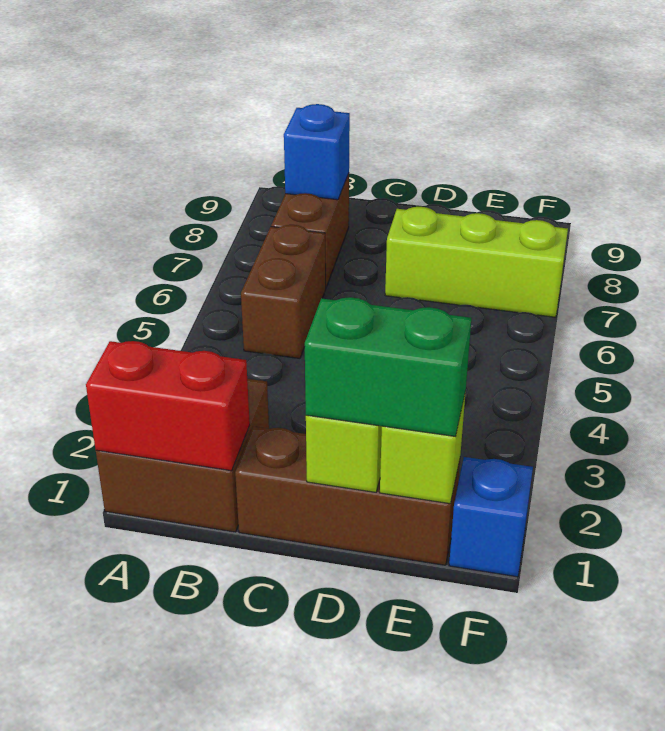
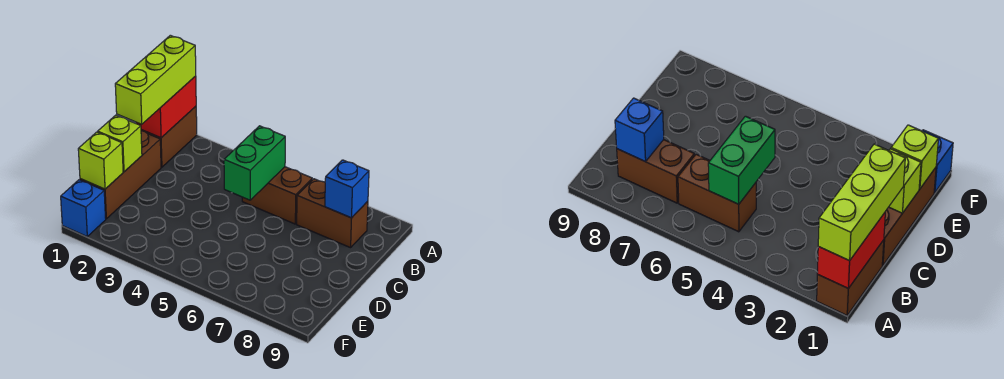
brown 2x2 brick [96,379,269,532] -> brown 1x2 brick [141,106,197,167]
green 1x2 brick [305,297,471,437] -> green 1x2 brick moved to [224,126,285,200]
lime 1x3 brick [385,207,568,317] -> lime 1x3 brick moved to [115,35,196,124]

